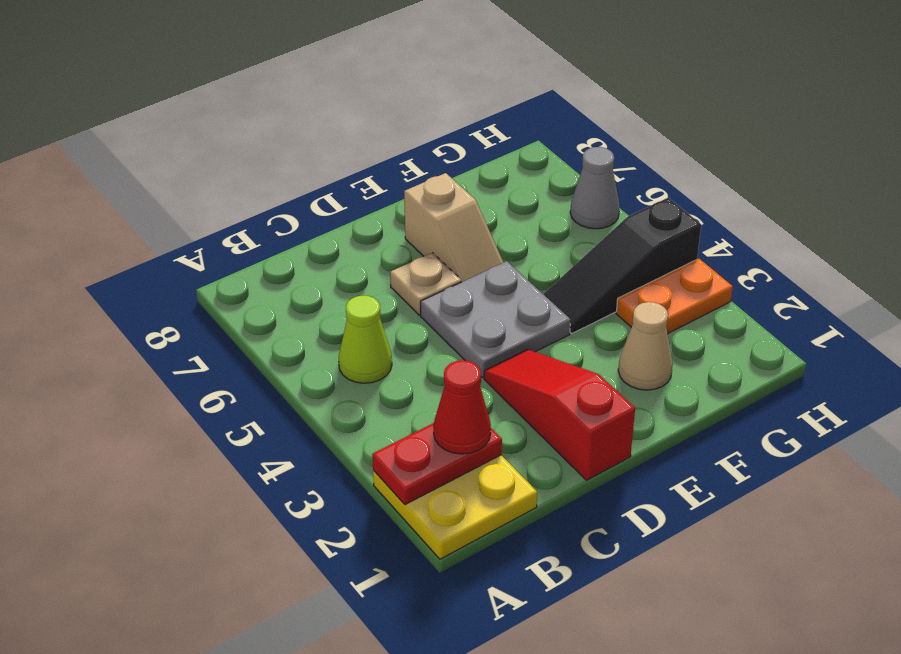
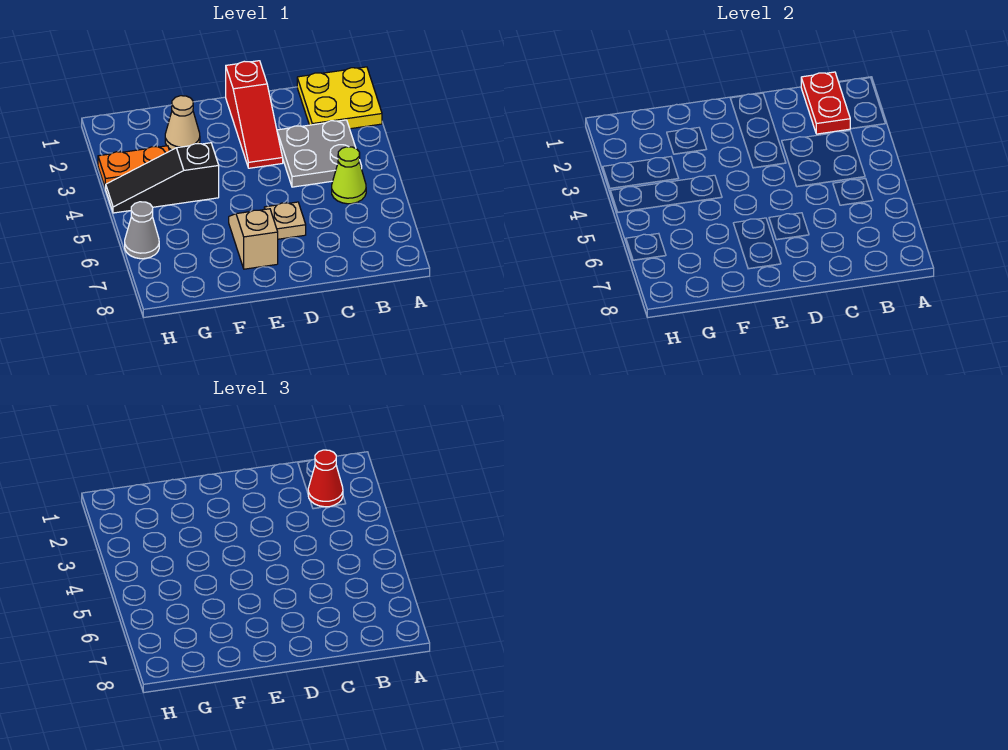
red 1x2 plate [372,423,502,505] -> red 1x2 plate turned to [801,72,850,134]
grey 2x2 plate [421,261,571,377] -> grey 2x2 plate moved to [277,120,362,187]
black 1x3 slope [543,198,701,333] -> black 1x3 slope turned to [106,143,219,213]

